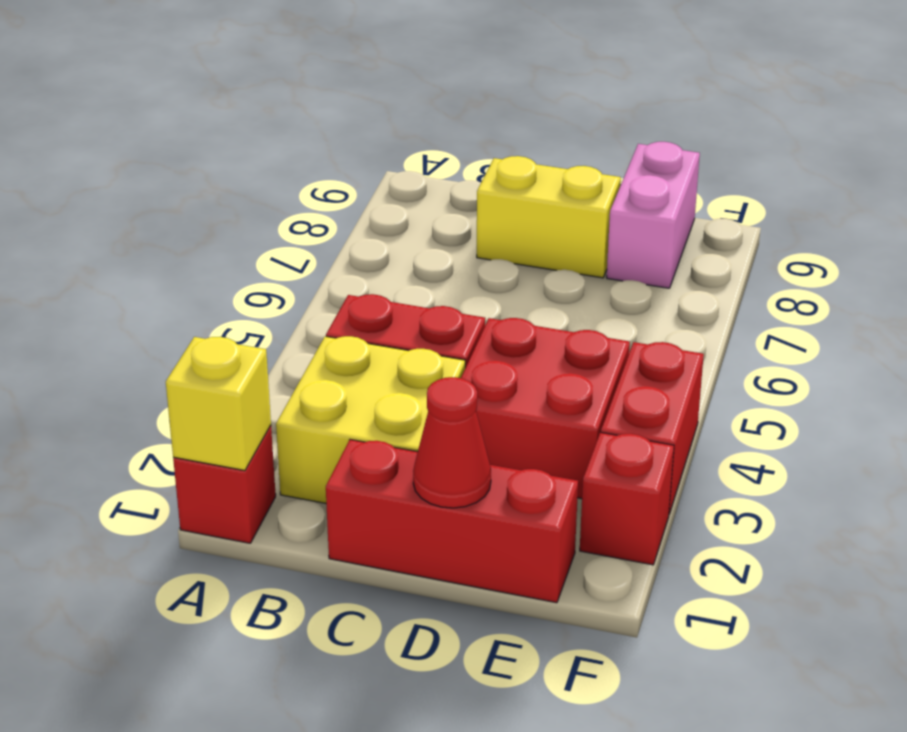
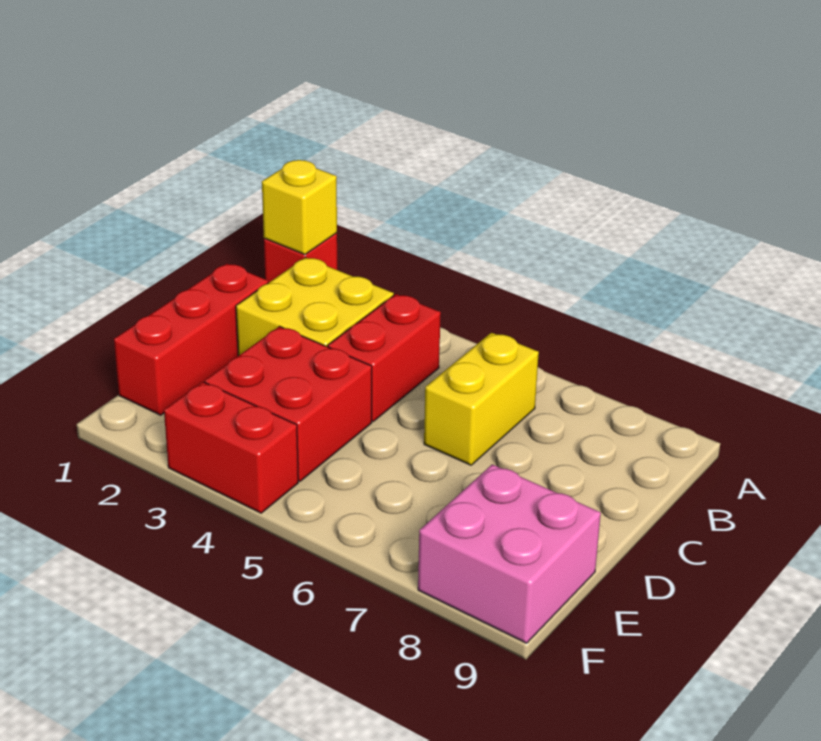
yellow 1x2 brick [477,156,621,278] -> yellow 1x2 brick moved to [424,333,539,465]
red 1x1 cone [413,377,491,508] -> none
pink 1x2 brick [607,142,700,288] -> pink 2x2 brick [418,464,601,643]
red 1x1 brick [580,432,674,565] -> none

